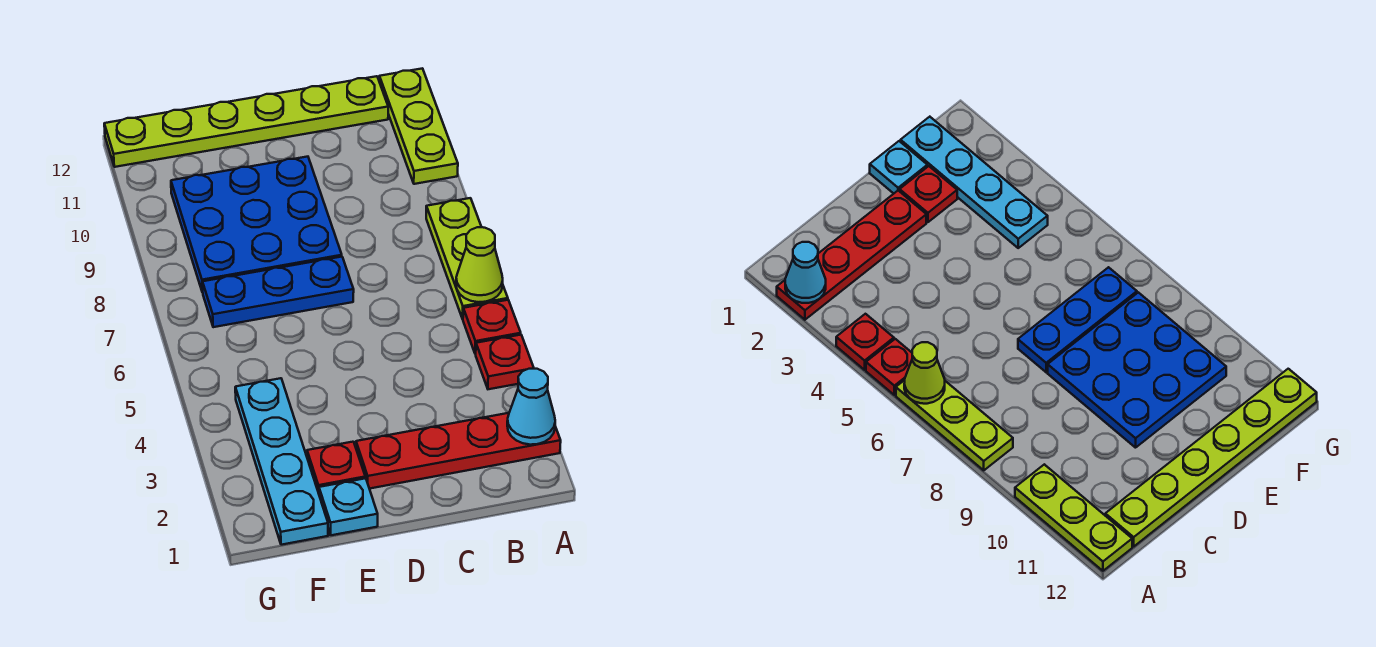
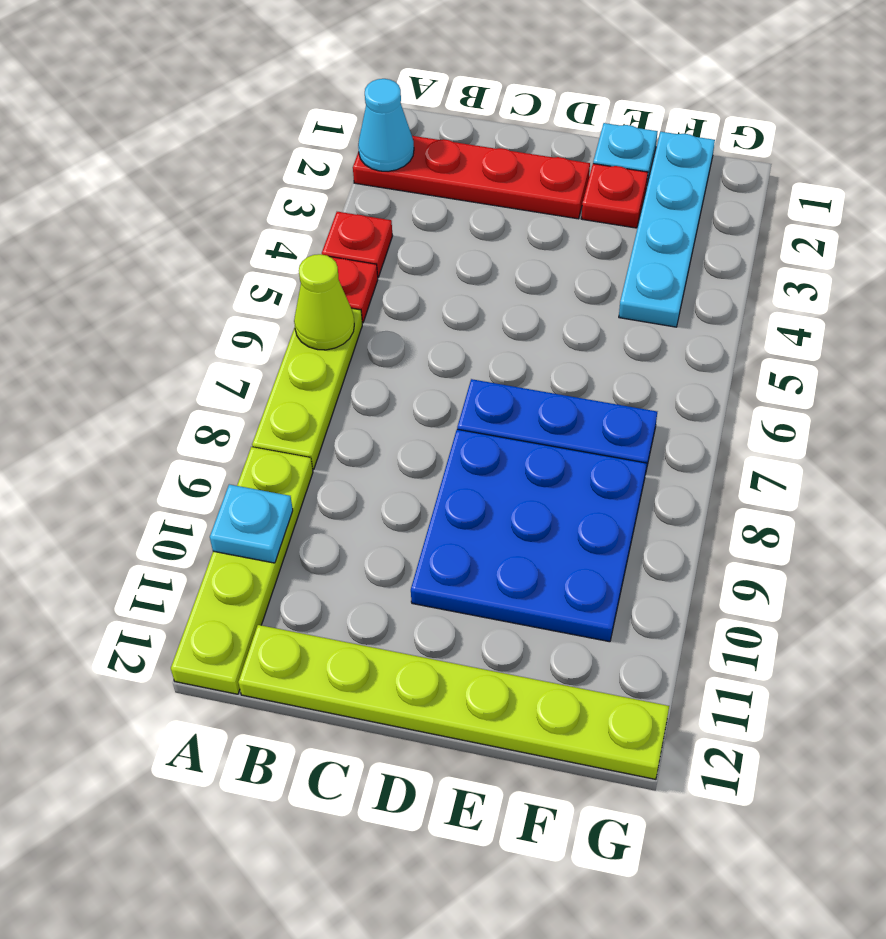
lime 1x3 plate [379,68,458,184] -> lime 1x4 plate [171,447,313,694]
none -> cyan 1x1 plate [210,484,293,563]

